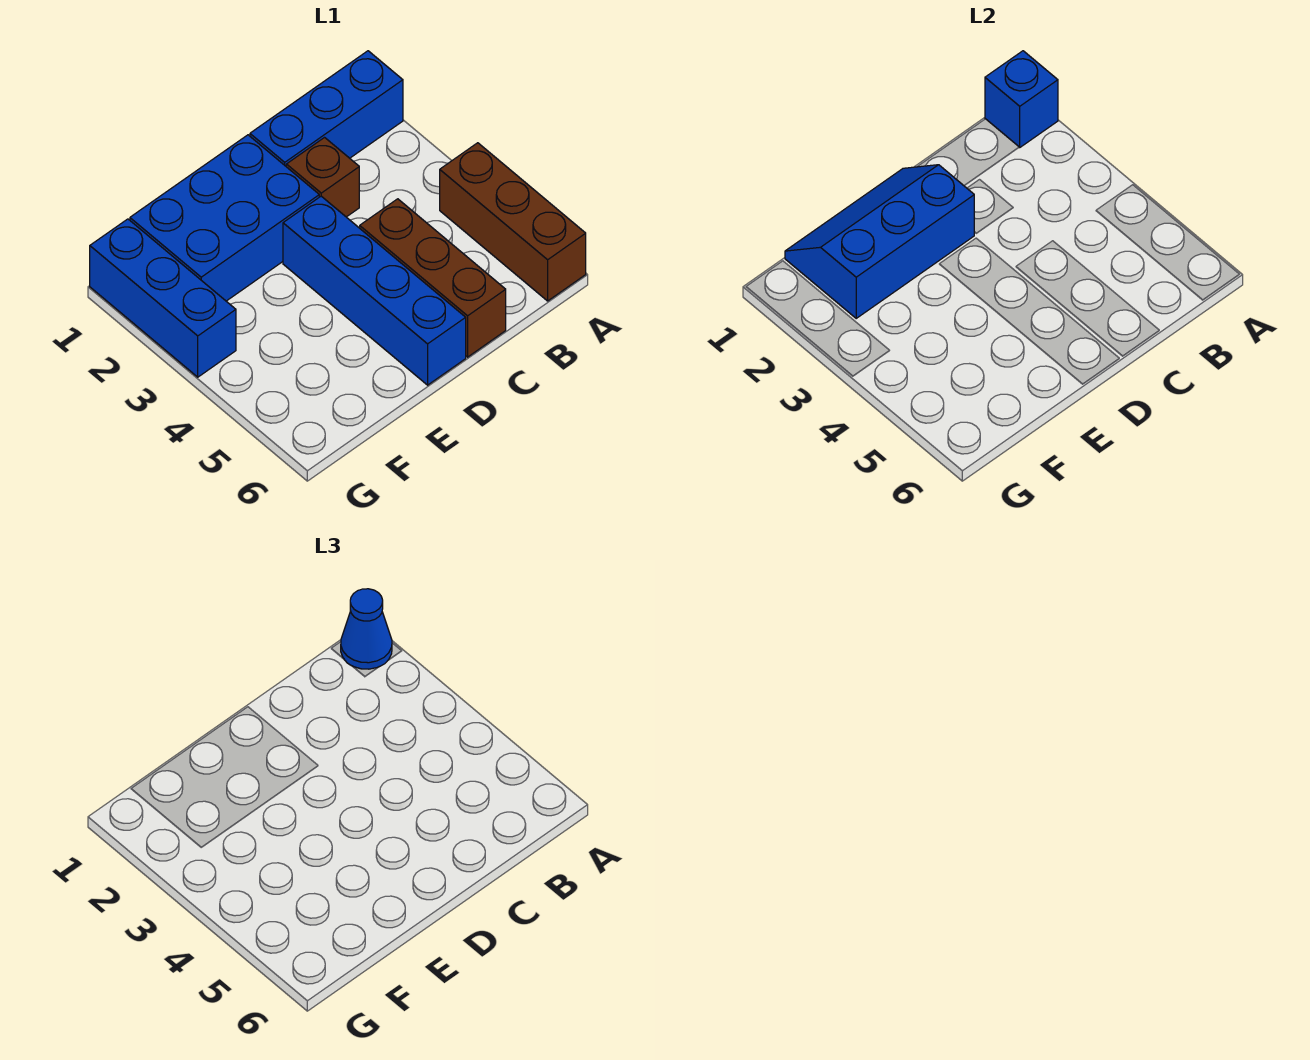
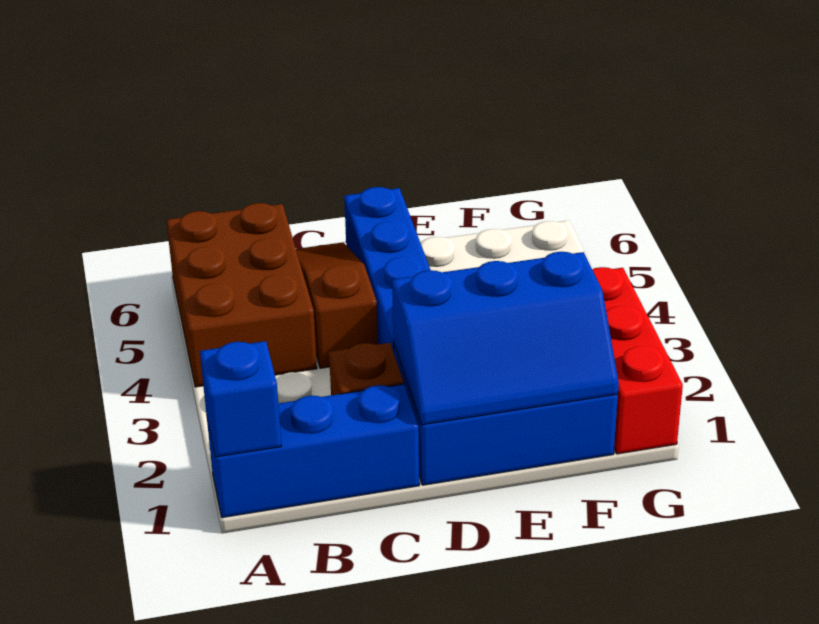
blue 1x1 cone [341,589,392,669] -> none
brown 1x3 brick [440,143,586,301] -> brown 2x3 brick [166,203,317,387]
brown 1x3 brick [360,199,506,357] -> brown 1x3 slope [296,242,378,368]
blue 1x3 brick [90,219,236,377] -> red 1x3 brick [592,267,683,454]

